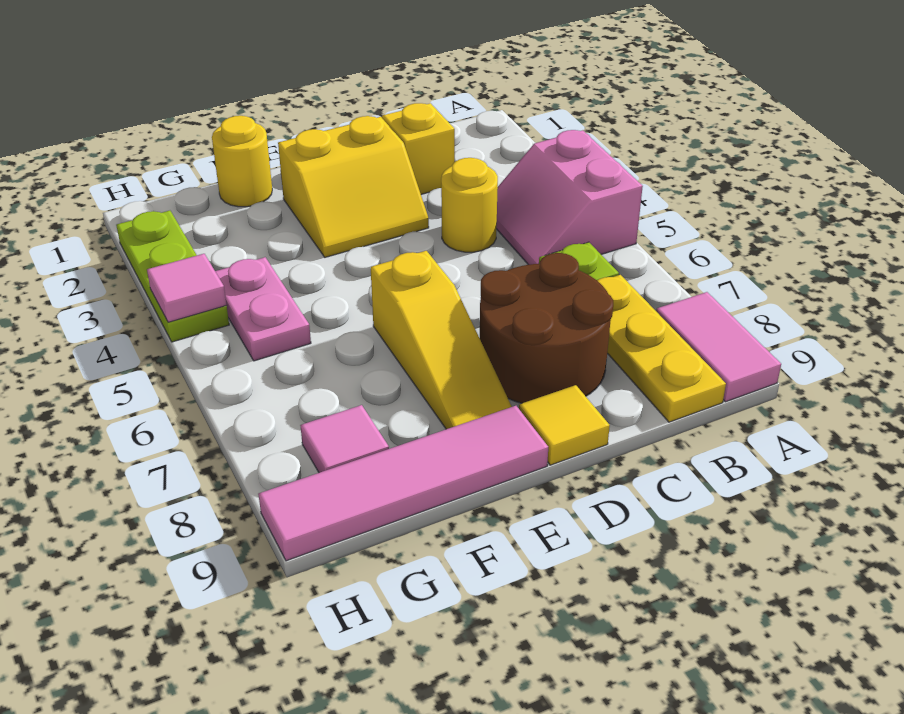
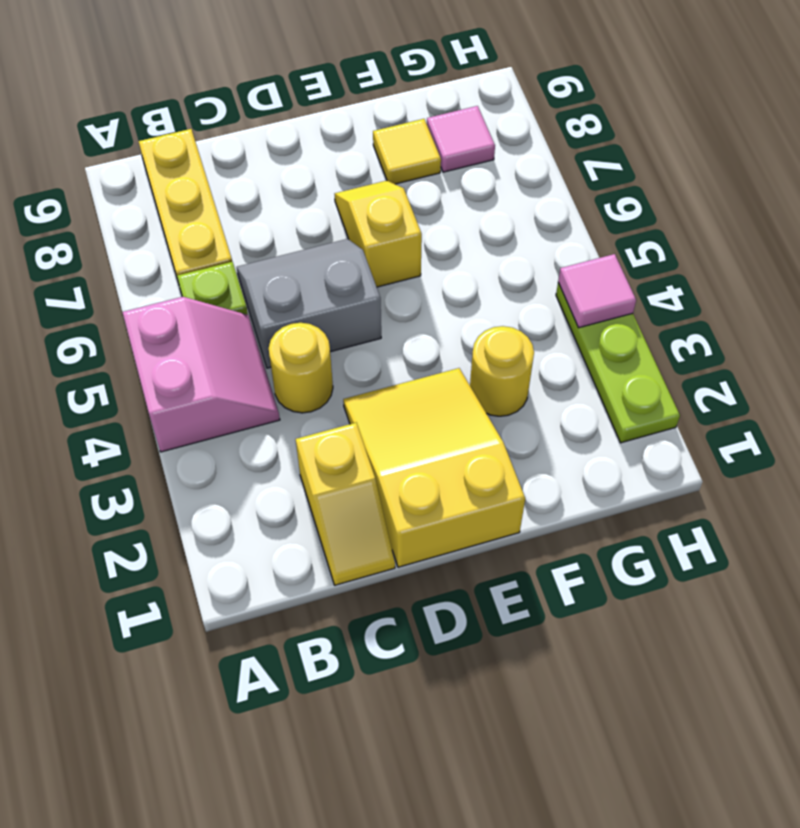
pink 1x2 tile [656,292,781,402] -> none
none -> grey 2x2 slope [237,239,381,368]
brown 2x2 round brick [480,253,613,403] -> none
yellow 2x2 slope [278,116,429,257] -> yellow 2x3 slope [343,368,525,567]
yellow 1x1 tile [519,385,610,465] -> yellow 1x1 tile moved to [373,119,441,184]
yellow 1x3 slope [371,251,512,429] -> yellow 1x2 slope [335,181,422,287]
pink 1x4 tile [258,406,548,561] -> none
yellow 1x1 round brick [212,116,272,207] -> yellow 1x1 round brick moved to [470,326,534,416]
pink 1x2 plate [215,257,311,361] -> none

